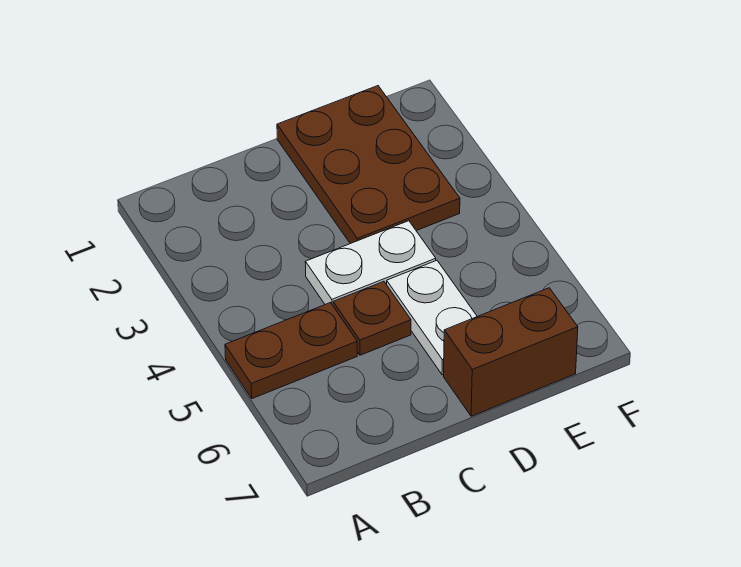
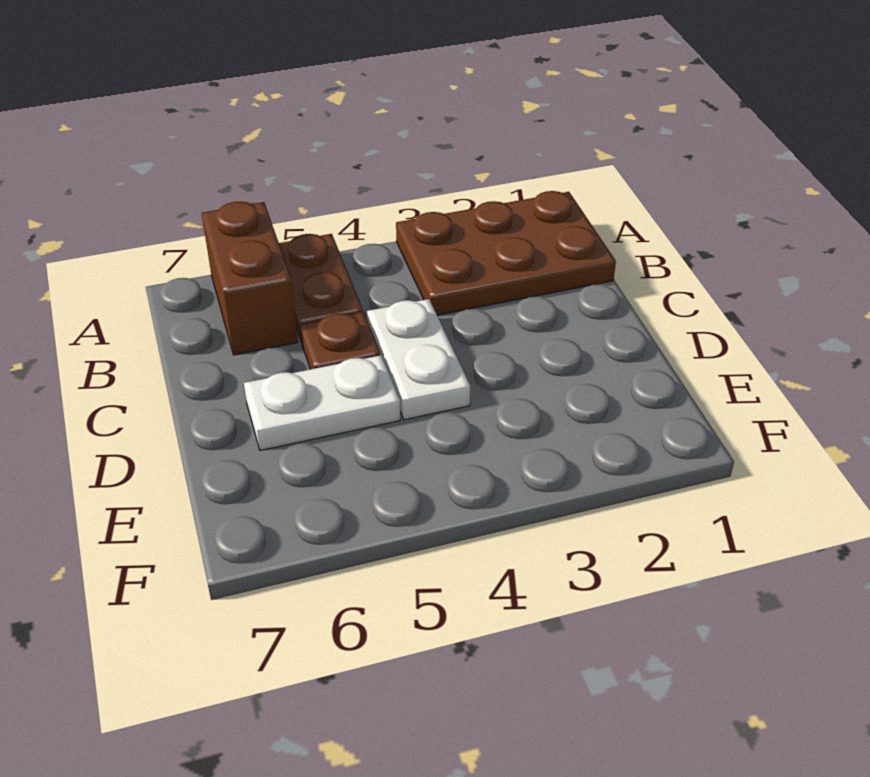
brown 2x3 plate [277,86,460,244] -> brown 2x3 plate moved to [396,191,616,315]
brown 1x2 brick [444,288,578,416] -> brown 1x2 brick moved to [202,202,298,355]

